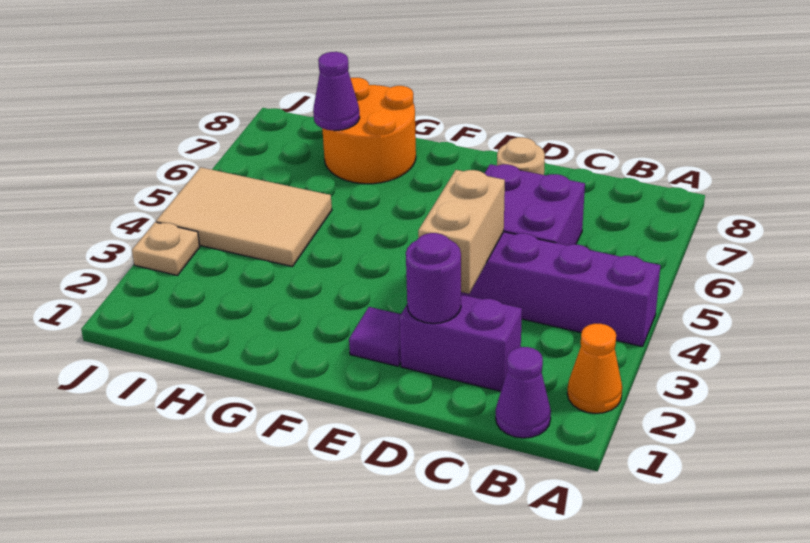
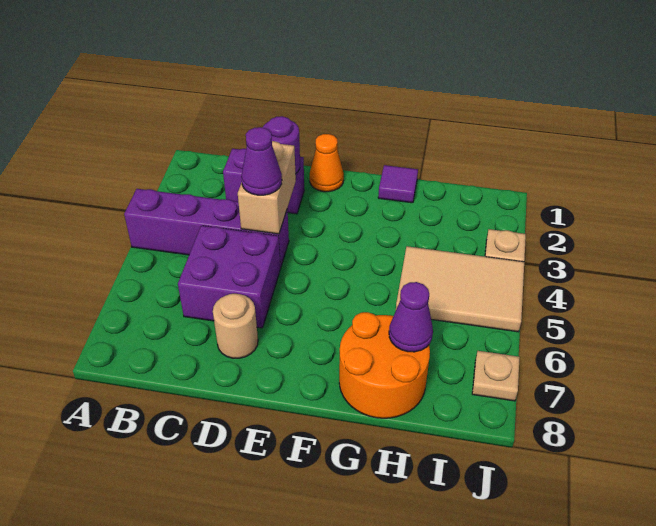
orange 1x1 cone [567,324,622,413] -> orange 1x1 cone moved to [310,134,344,192]
purple 1x1 cone [496,347,551,438] -> purple 1x1 cone moved to [241,127,282,195]
purple 1x1 tile [349,307,401,366] -> purple 1x1 tile moved to [378,165,418,203]
none -> tan 1x1 plate [472,351,520,401]

